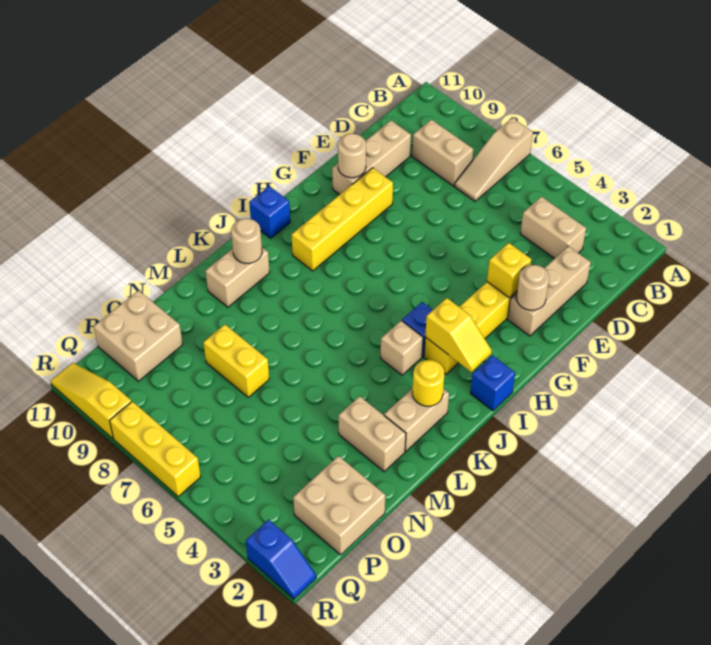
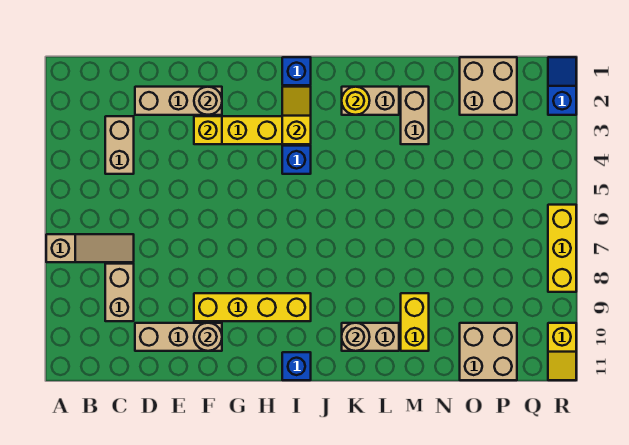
tan 1x1 brick [381,321,423,375] -> none
yellow 1x2 brick [203,325,269,397] -> yellow 1x2 brick moved to [401,293,429,351]
yellow 1x3 slope [51,363,132,439] -> yellow 1x2 slope [548,323,576,380]

